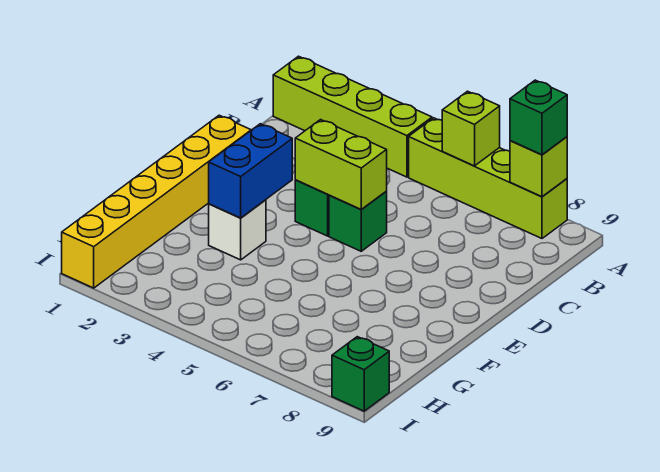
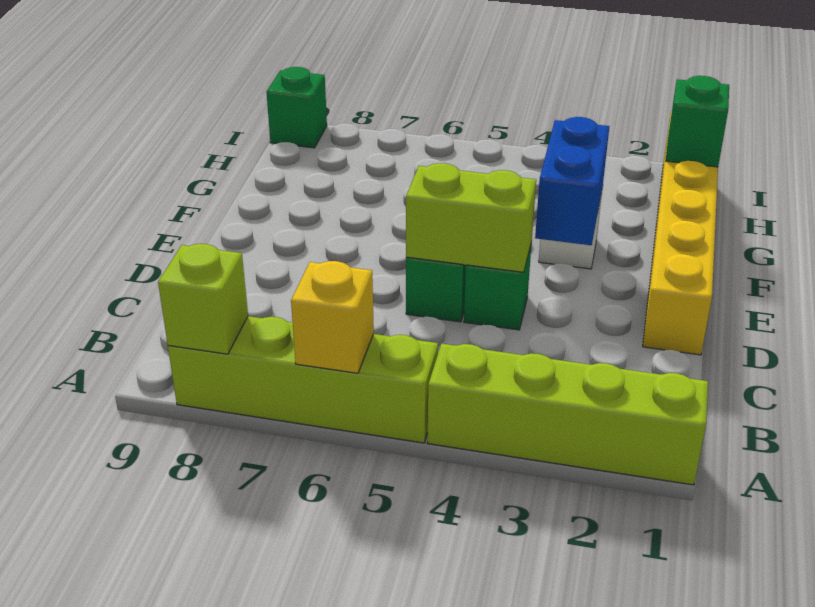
lime 1x1 brick [442,91,500,166] -> yellow 1x1 brick [291,261,374,373]
green 1x1 brick [510,80,567,155] -> green 1x1 brick moved to [666,76,729,167]

